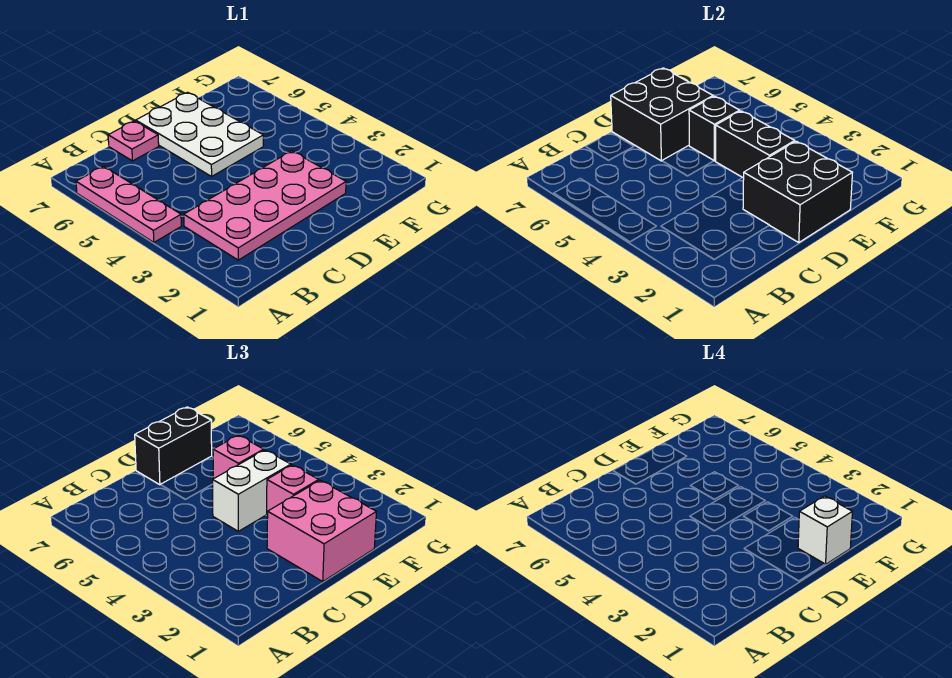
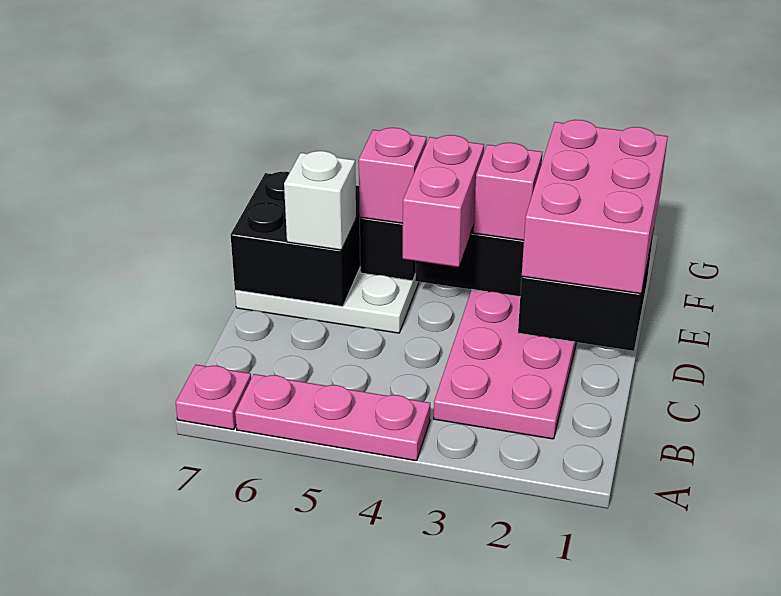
pink 1x1 plate [108,121,159,161] -> pink 1x1 plate moved to [176,365,251,430]
pink 2x2 brick [267,480,376,581] -> pink 2x3 brick [522,120,668,294]
white 1x2 brick [212,450,291,531] -> pink 1x2 brick [403,135,484,267]
black 1x2 brick [135,407,212,485] -> none
white 1x1 brick [798,496,852,564] -> white 1x1 brick moved to [284,151,356,250]

